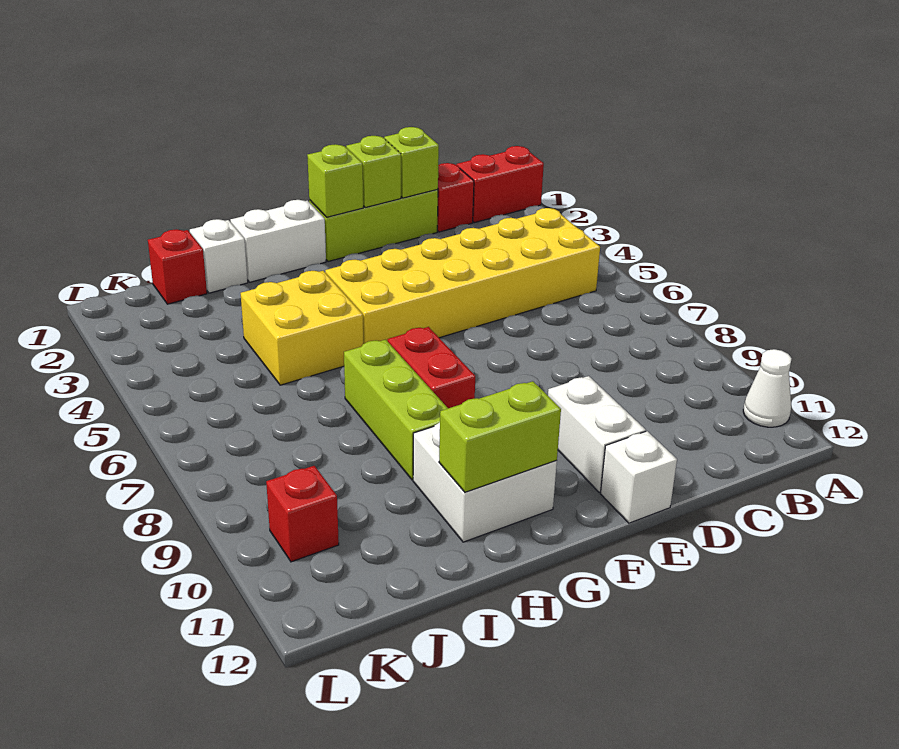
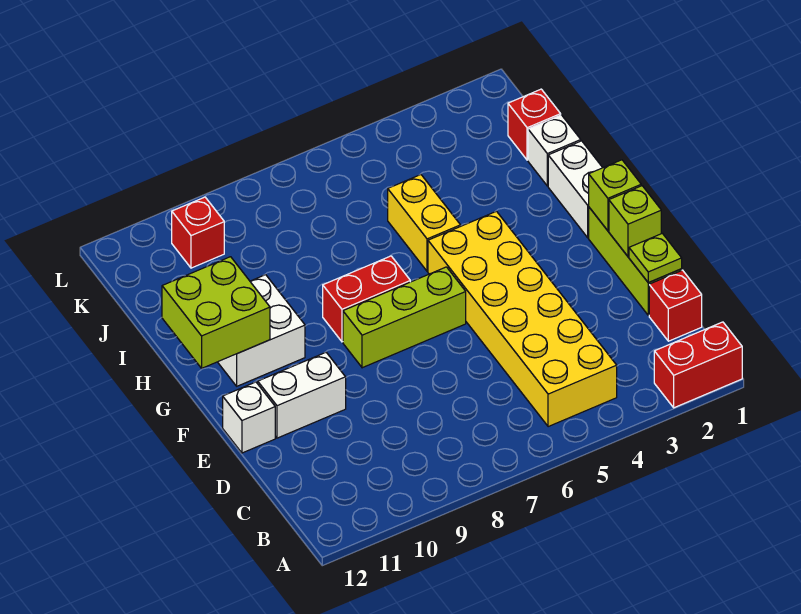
red 1x2 brick [456,146,544,223] -> red 1x2 brick turned to [654,322,742,408]
white 1x1 cone [743,349,792,427] -> none
lime 1x1 brick [384,127,439,198] -> lime 1x1 plate [629,233,682,283]
lime 1x2 brick [439,381,561,492] -> lime 2x2 brick [162,257,270,368]
yellow 2x2 brick [241,271,363,385] -> yellow 1x2 brick [388,175,461,271]
lime 1x3 brick [344,340,448,480] -> lime 1x3 brick moved to [343,267,466,368]

